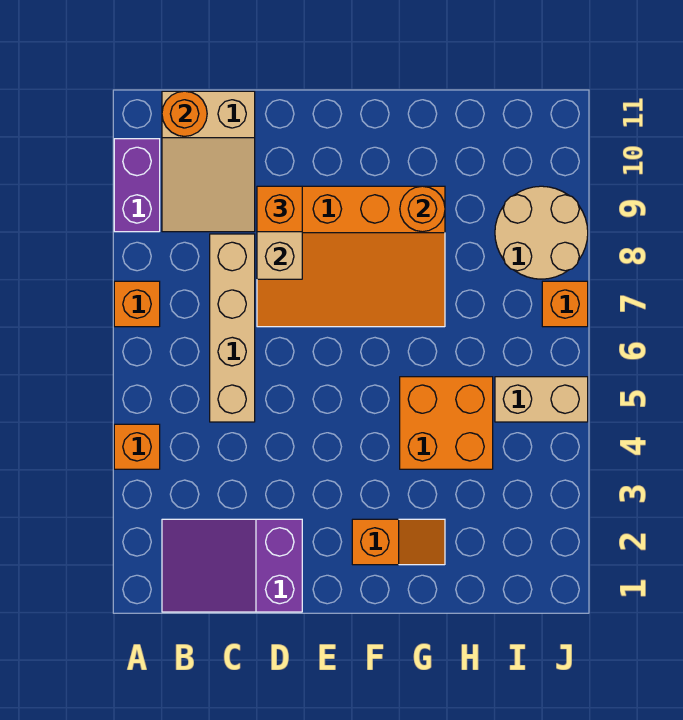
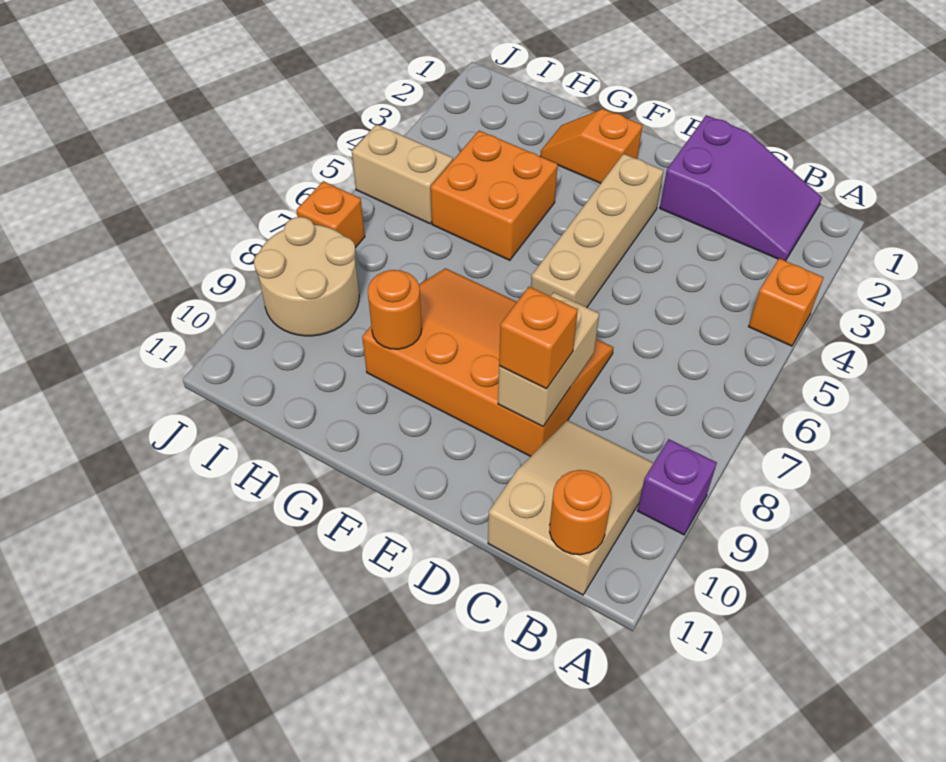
orange 1x1 brick [114,281,160,327] -> none
purple 1x2 brick [114,139,160,232] -> purple 1x1 brick [637,439,717,535]
tan 1x4 brick [210,234,255,422] -> tan 1x4 brick moved to [531,154,664,307]

